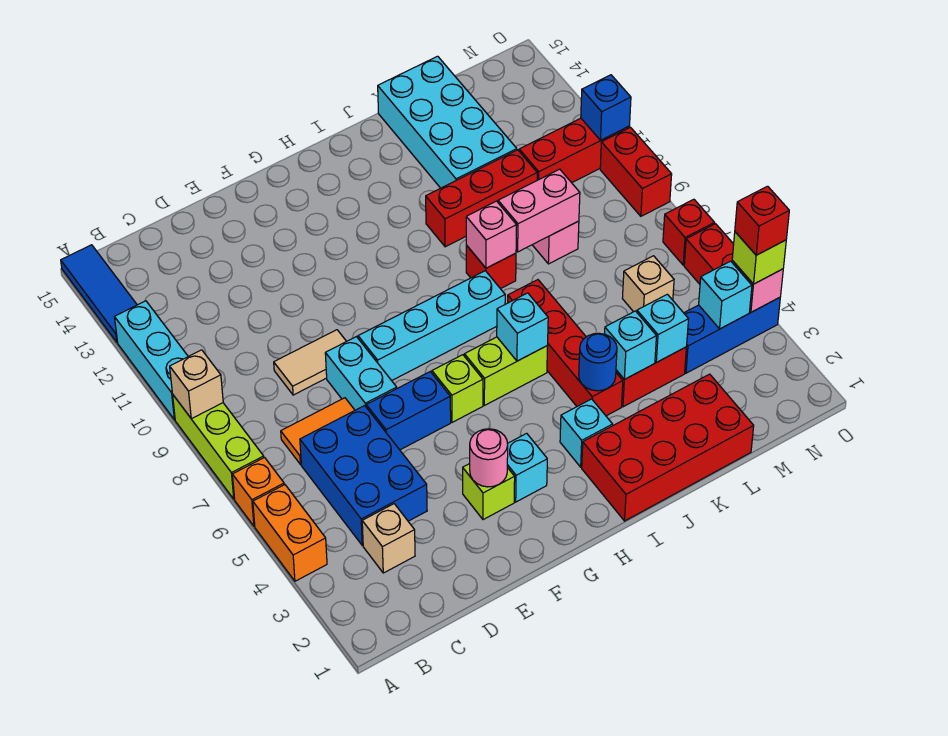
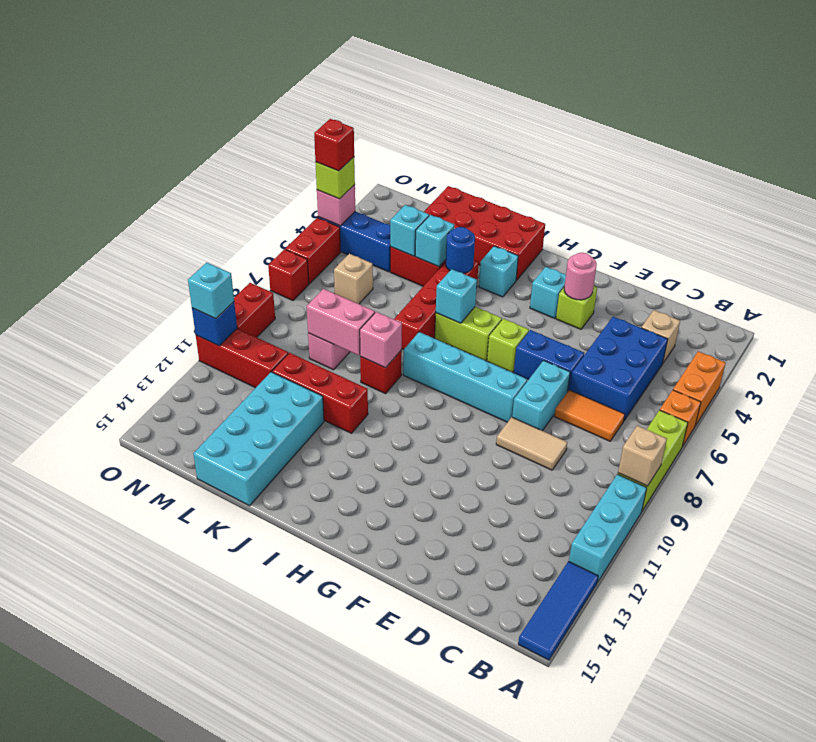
cyan 1x1 brick [699,261,752,329] -> cyan 1x1 brick moved to [188,262,234,319]

